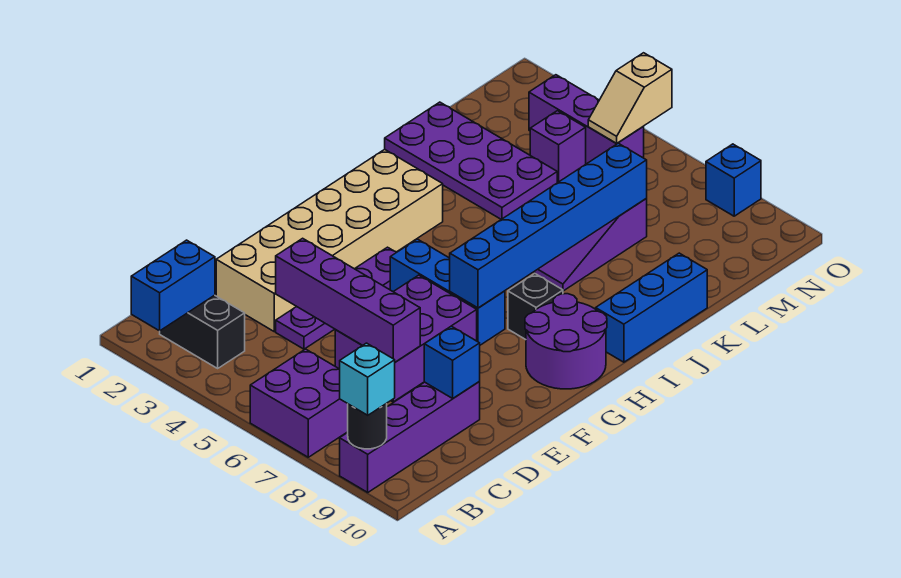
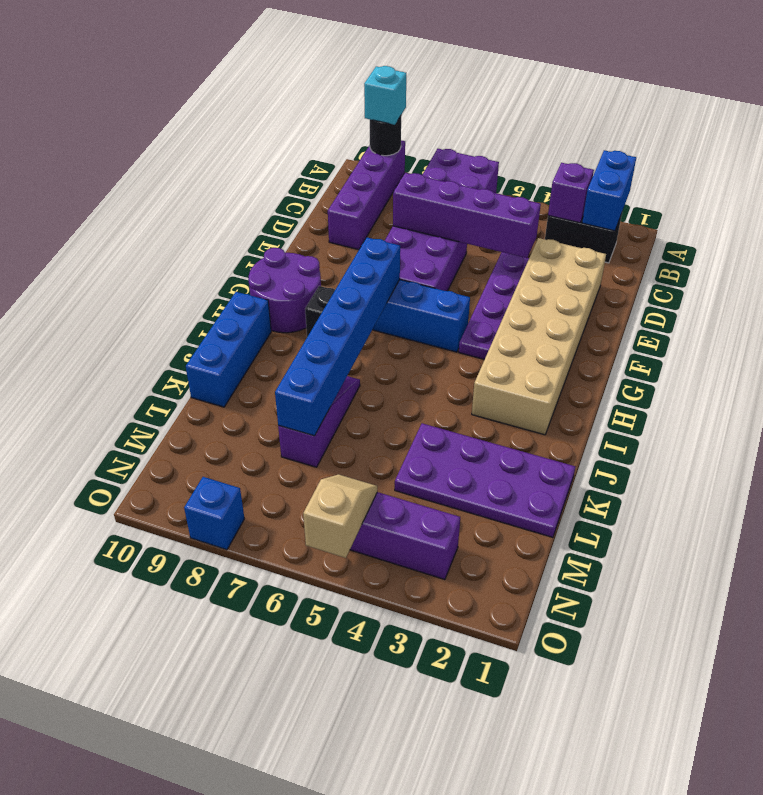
blue 1x1 brick [424,326,480,398] -> none
purple 1x1 brick [530,111,586,183] -> purple 1x1 brick moved to [548,163,594,223]

